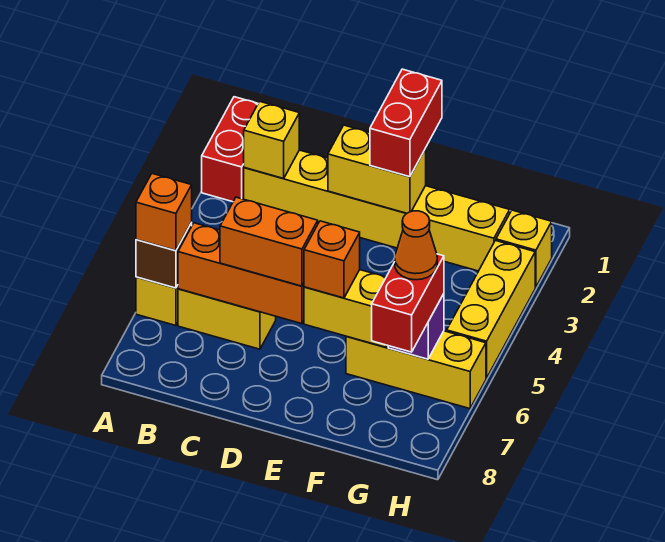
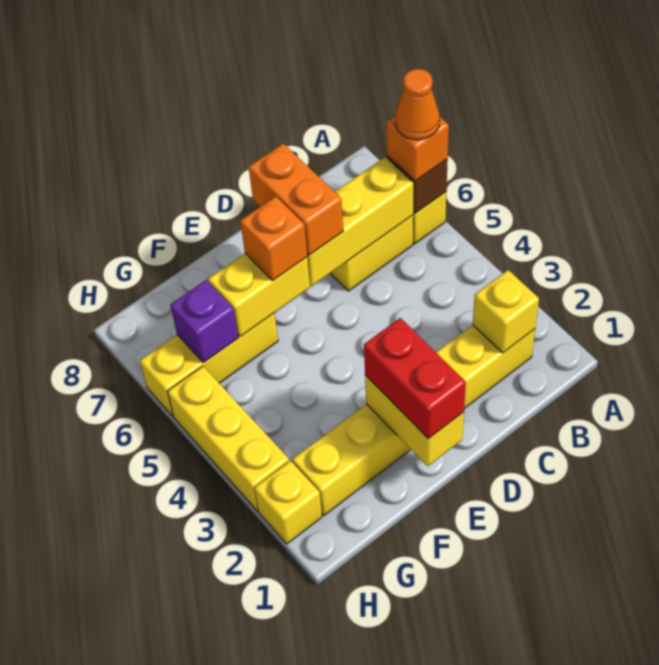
red 1x2 brick [202,97,258,202] -> none
orange 1x3 brick [178,223,304,324] -> yellow 1x3 brick [307,157,413,286]
orange 1x2 brick [220,197,318,286] -> orange 1x2 brick turned to [249,143,343,255]
yellow 1x2 brick [328,125,426,213] -> yellow 1x2 brick turned to [365,375,464,466]
red 1x2 brick [372,254,444,352] -> none
orange 1x1 cone [395,211,437,280] -> orange 1x1 cone moved to [395,69,440,140]

